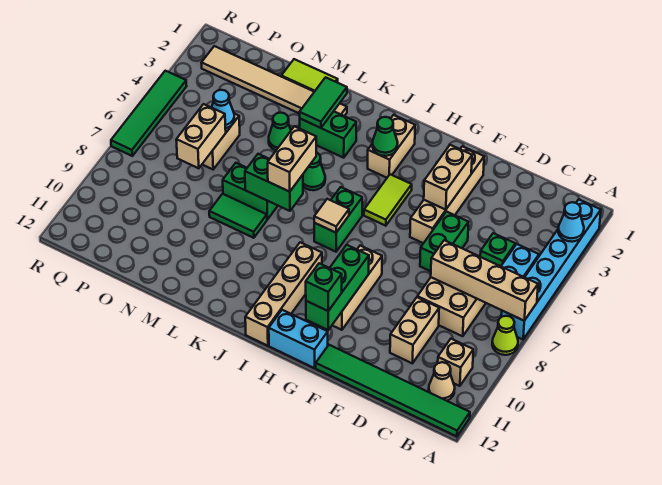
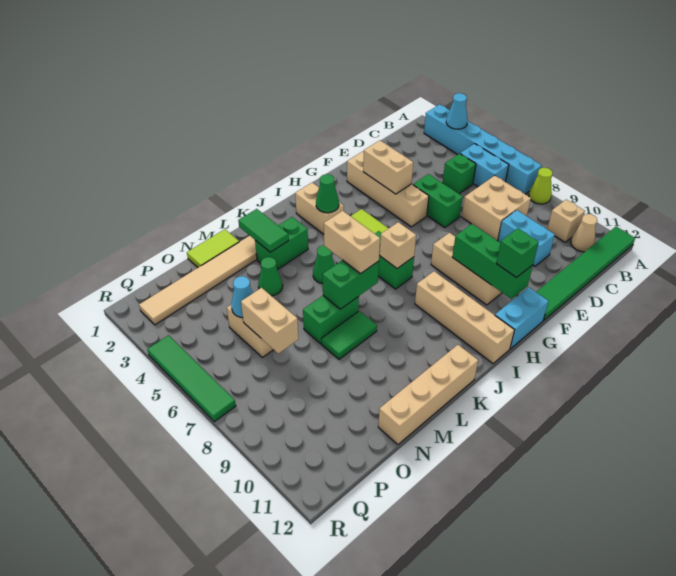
tan 1x4 brick [431,240,538,321] -> tan 1x4 brick moved to [378,345,478,444]
tan 1x2 brick [390,297,439,363] -> cyan 1x2 brick [498,210,555,266]
tan 1x1 tile [314,199,349,233] -> tan 1x1 brick [380,222,416,268]

